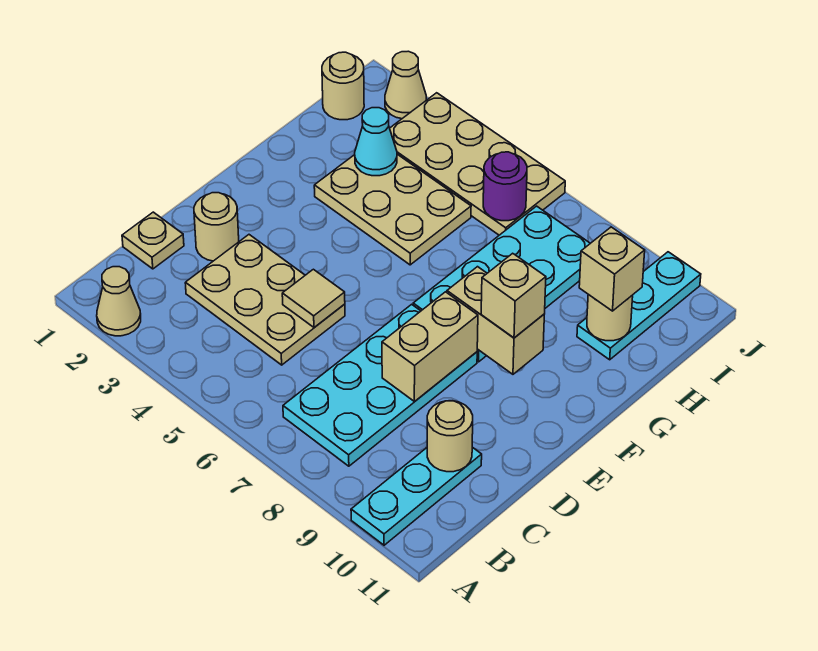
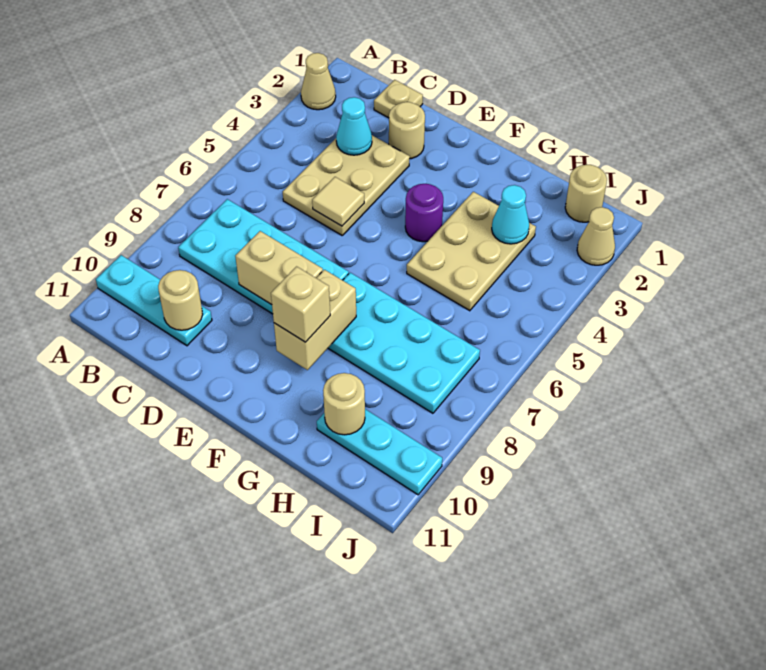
none -> cyan 1x1 cone [336,97,372,155]
tan 1x1 brick [579,227,645,311] -> none
tan 2x4 plate [390,93,565,235] -> none
purple 1x1 round brick [483,152,527,221] -> purple 1x1 round brick moved to [405,184,443,242]

